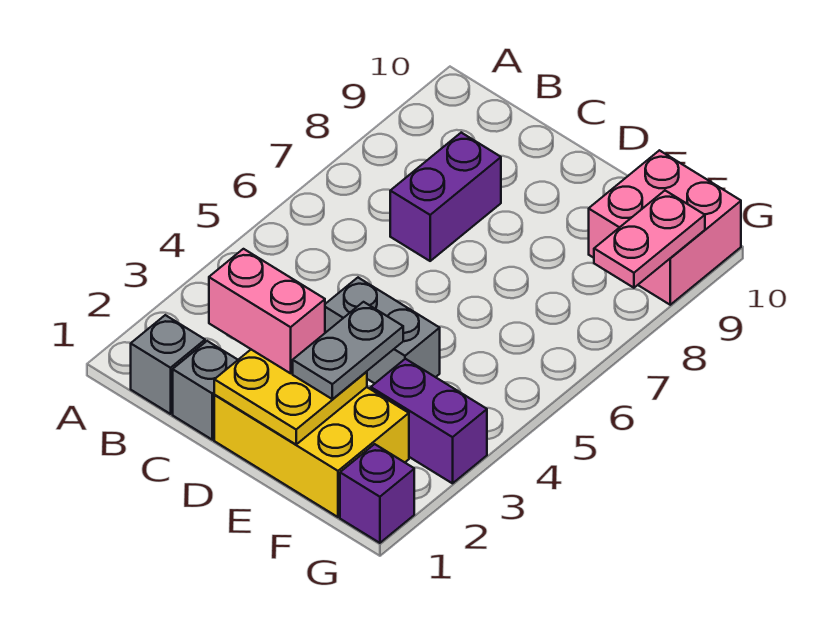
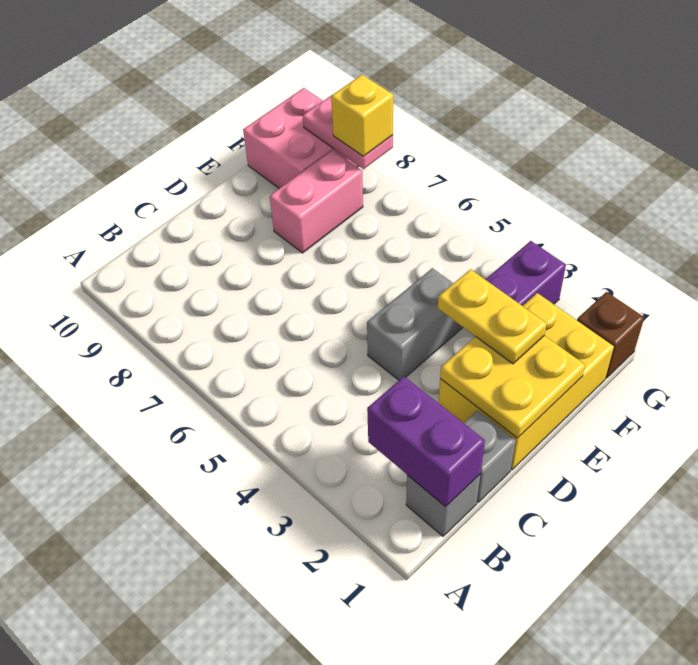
pink 1x2 brick [209,249,325,373] -> pink 1x2 brick moved to [270,150,363,253]
purple 1x2 brick [390,133,501,261] -> purple 1x2 brick moved to [367,376,485,507]
grey 1x2 plate [293,302,403,399] -> yellow 1x2 plate [438,269,547,364]
purple 1x1 brick [340,444,414,543] -> brown 1x1 brick [577,292,644,378]
none -> yellow 1x1 brick [331,75,393,156]

